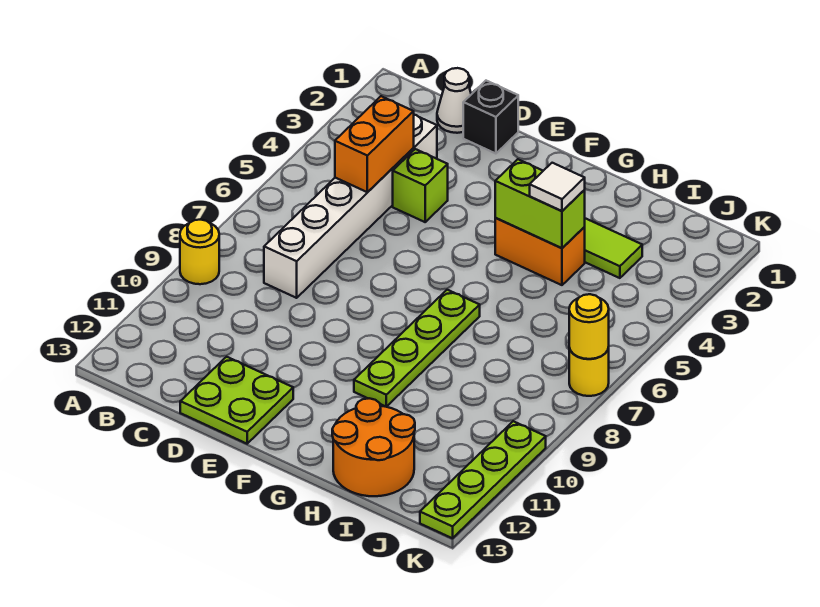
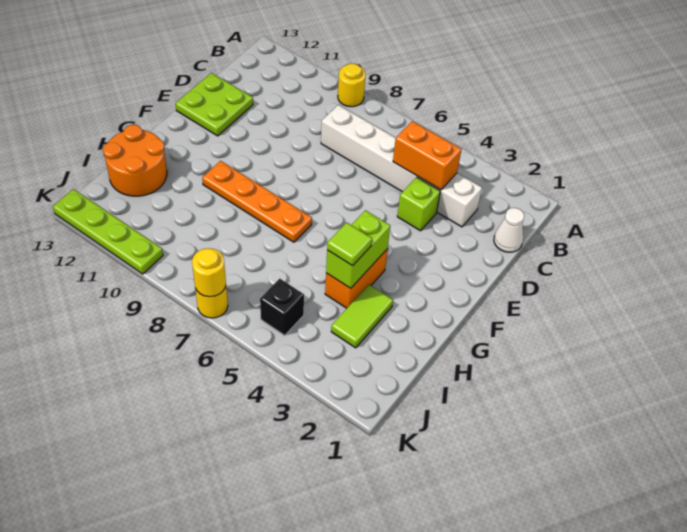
black 1x1 brick [463,81,518,154] -> black 1x1 brick moved to [260,279,304,335]
lime 1x4 plate [354,290,480,407] -> orange 1x4 plate [202,161,312,242]
white 1x1 tile [530,163,585,211] -> lime 1x1 tile [327,222,372,266]

